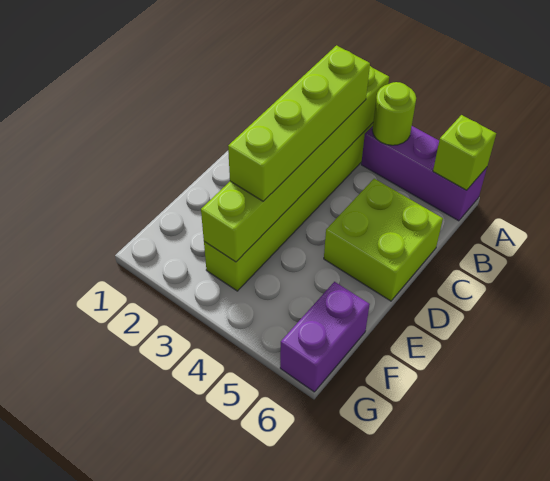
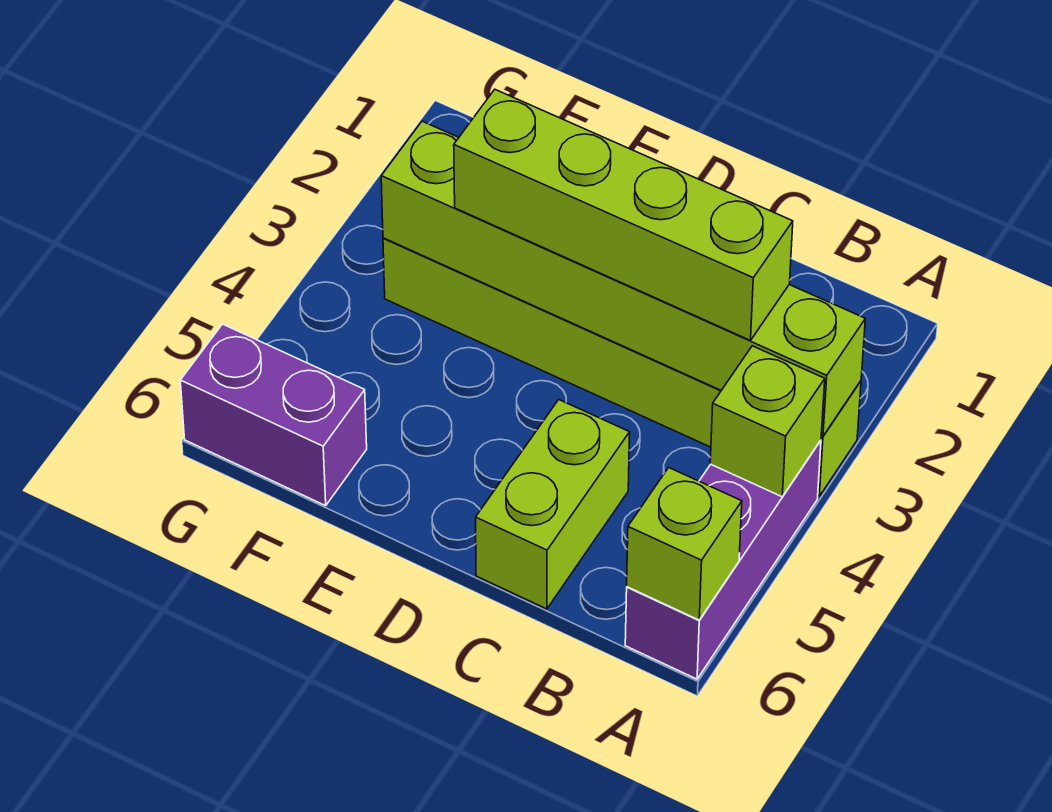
lime 1x1 round brick [372,82,416,145] -> lime 1x1 brick [710,346,825,497]
lime 2x2 brick [324,179,443,301] -> lime 1x2 brick [476,400,630,609]

